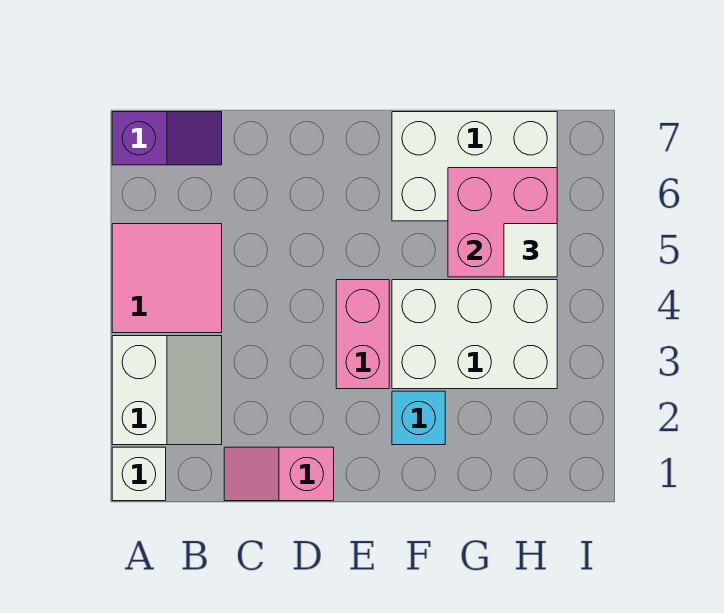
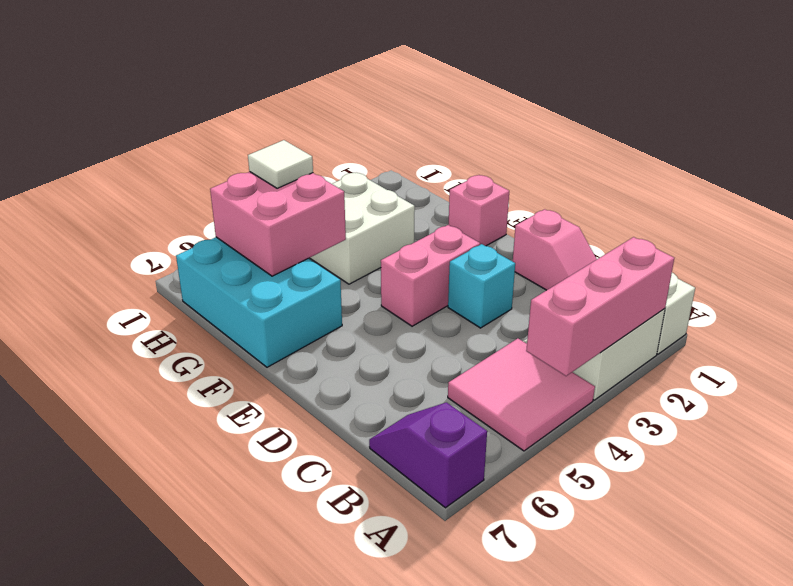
none -> pink 1x3 brick [526,237,674,376]
none -> pink 1x1 brick [449,175,509,246]
cyan 1x1 brick [392,391,445,445] -> cyan 1x1 brick moved to [448,244,515,328]
white 2x3 brick [392,280,557,389] -> white 2x2 brick [310,173,415,284]
white 2x3 brick [392,112,557,221] -> cyan 2x3 brick [176,237,342,367]

